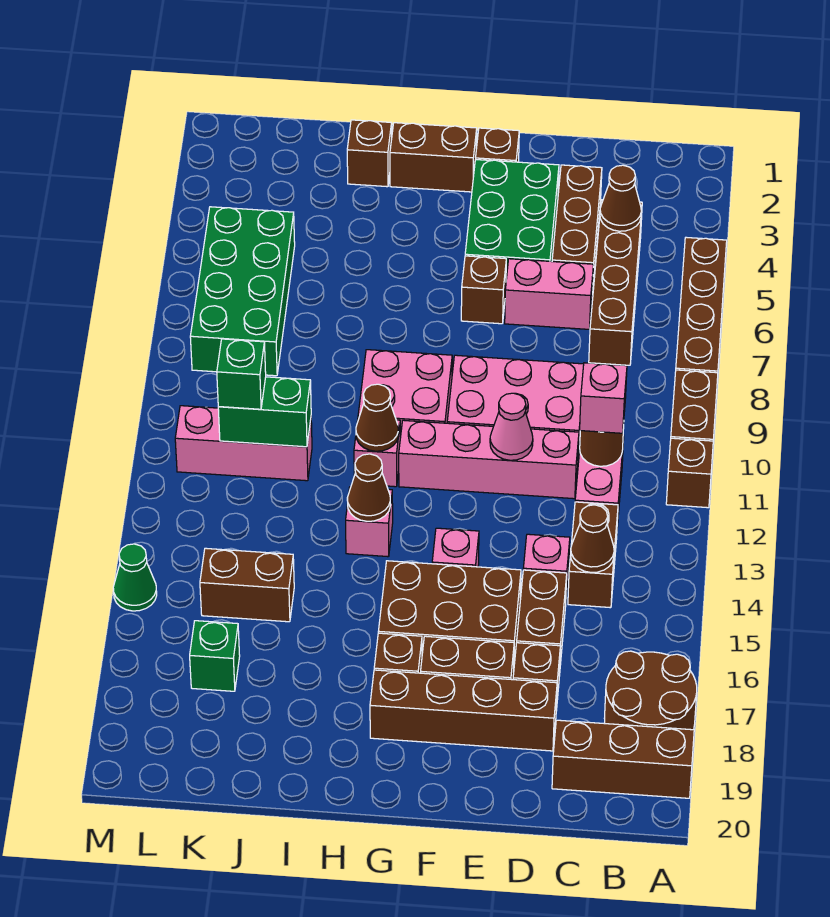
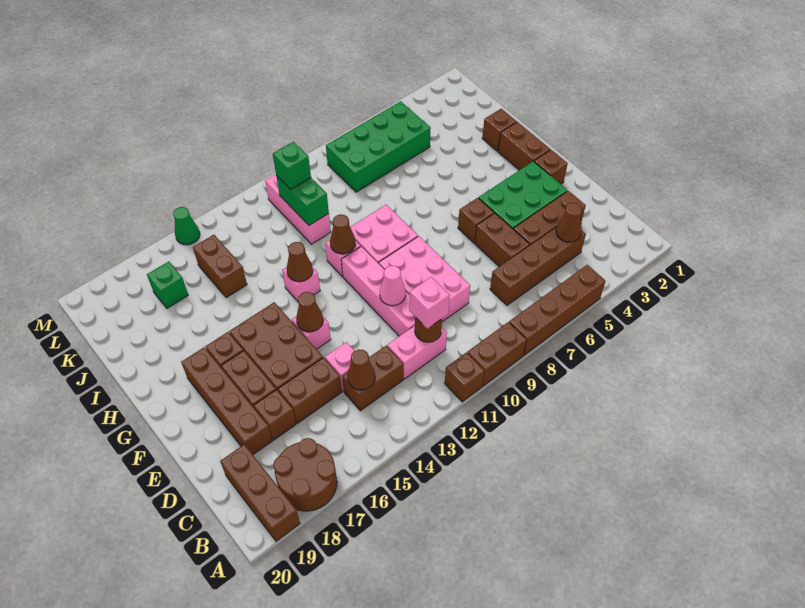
pink 1x2 brick [505,259,594,329] -> brown 1x2 brick [475,213,530,267]
none -> brown 1x1 cone [296,292,323,332]

